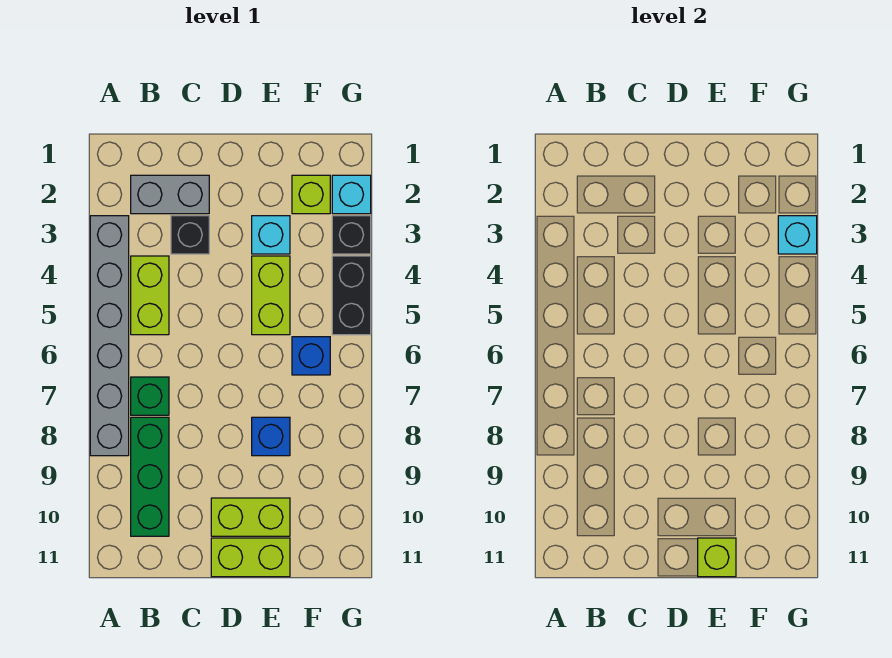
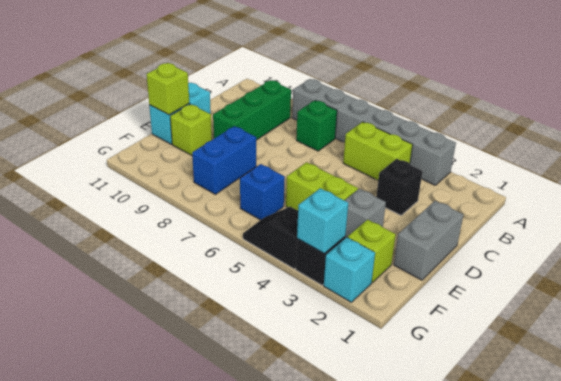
grey 1x2 brick [131,175,209,214] -> grey 1x2 brick moved to [394,201,463,280]
green 1x3 brick [131,417,169,536] -> green 1x3 brick turned to [213,80,291,140]
lime 1x2 brick [211,498,290,536] -> lime 1x1 brick [170,104,212,155]
lime 1x2 brick [211,538,290,577] -> cyan 1x2 brick [149,83,211,144]
cyan 1x1 brick [252,216,290,254] -> grey 1x1 brick [345,189,386,238]
blue 1x1 brick [252,417,290,456] -> blue 1x2 brick [192,126,256,194]
black 1x2 brick [332,256,371,335] -> black 1x2 slope [243,207,298,269]

